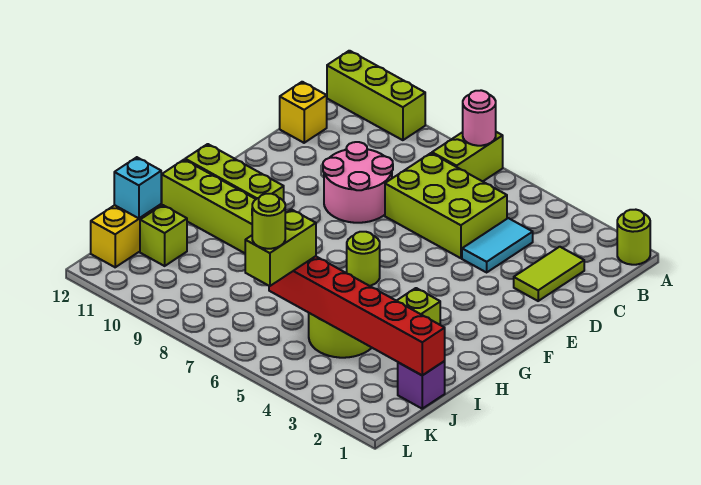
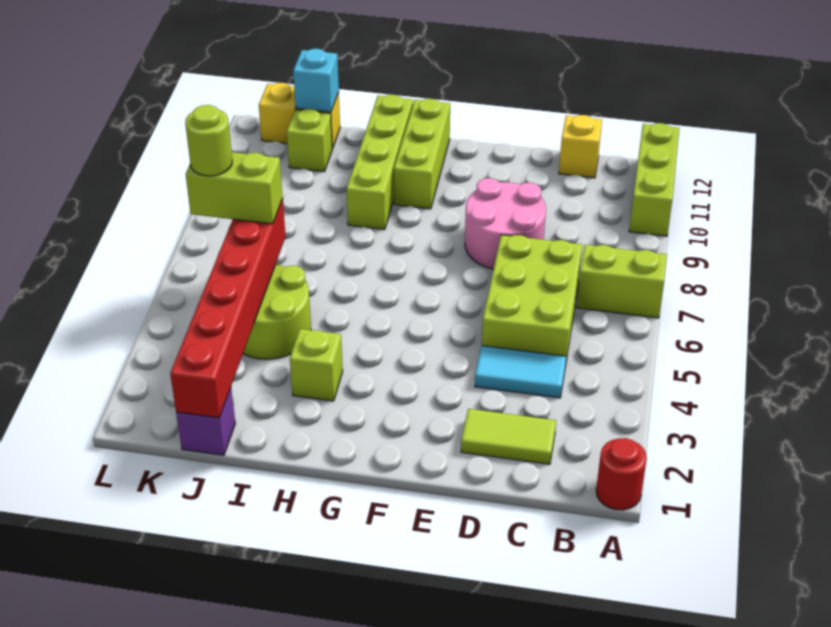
lime 1x1 round brick [617,210,650,265] -> red 1x1 round brick [596,438,647,510]
pink 1x1 round brick [463,90,496,146] -> none
lime 1x1 round brick [347,232,380,286] -> none

